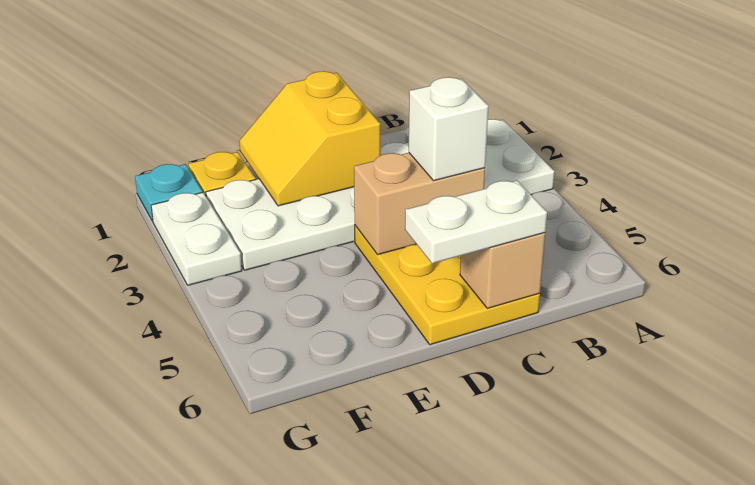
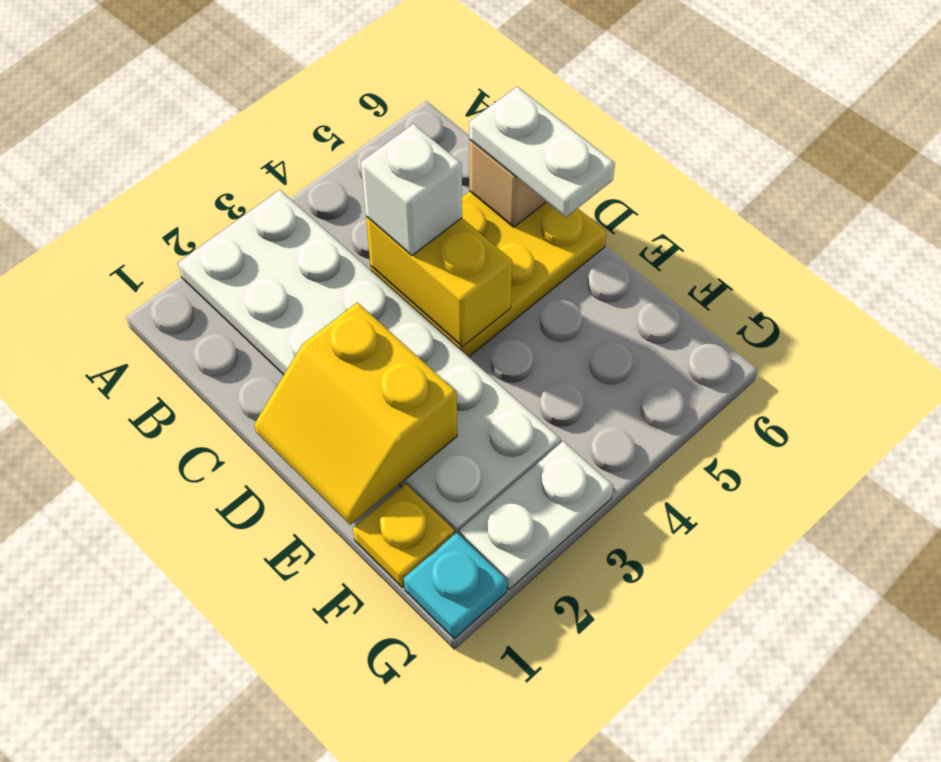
tan 1x2 brick [354,153,485,255] -> yellow 1x2 brick [366,216,512,347]
yellow 2x2 slope [239,71,380,206] -> yellow 2x2 slope turned to [254,302,457,525]

